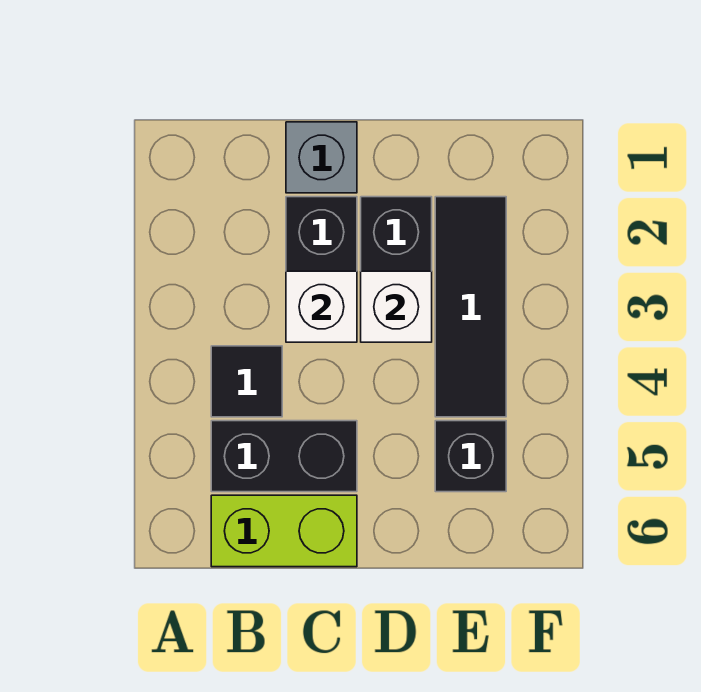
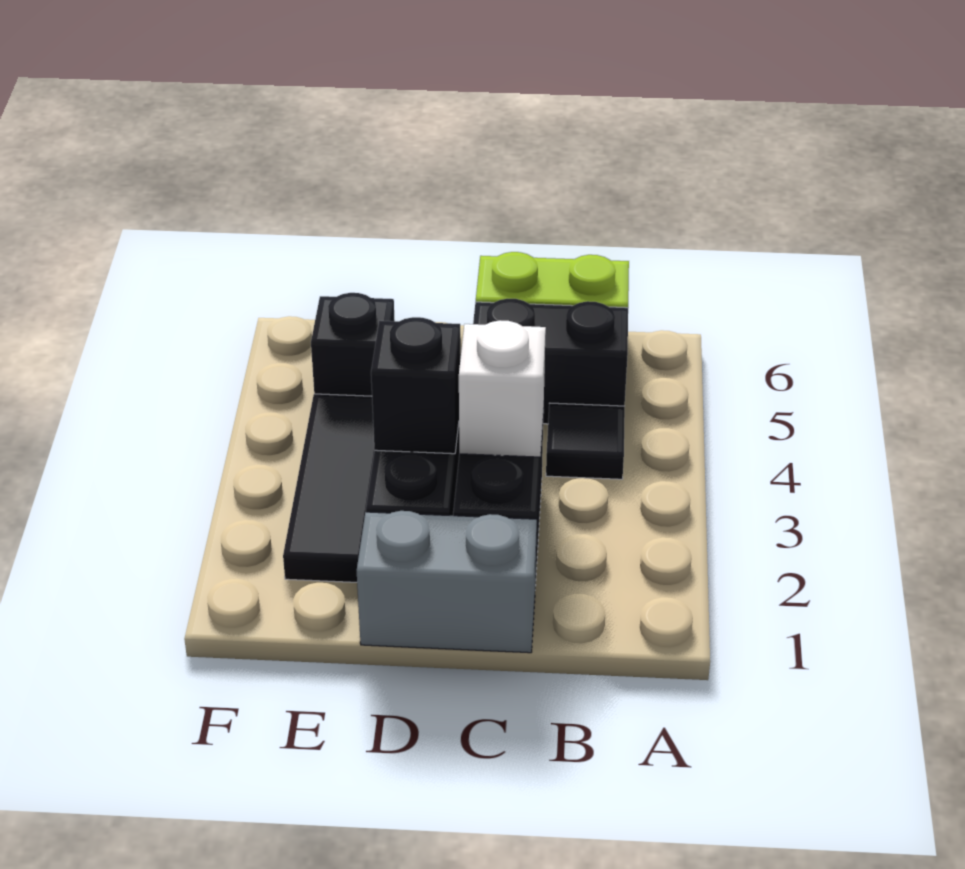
grey 1x1 brick [286,122,357,193] -> grey 1x2 brick [357,511,537,653]
white 1x1 brick [361,271,432,342] -> black 1x1 brick [371,317,461,454]

